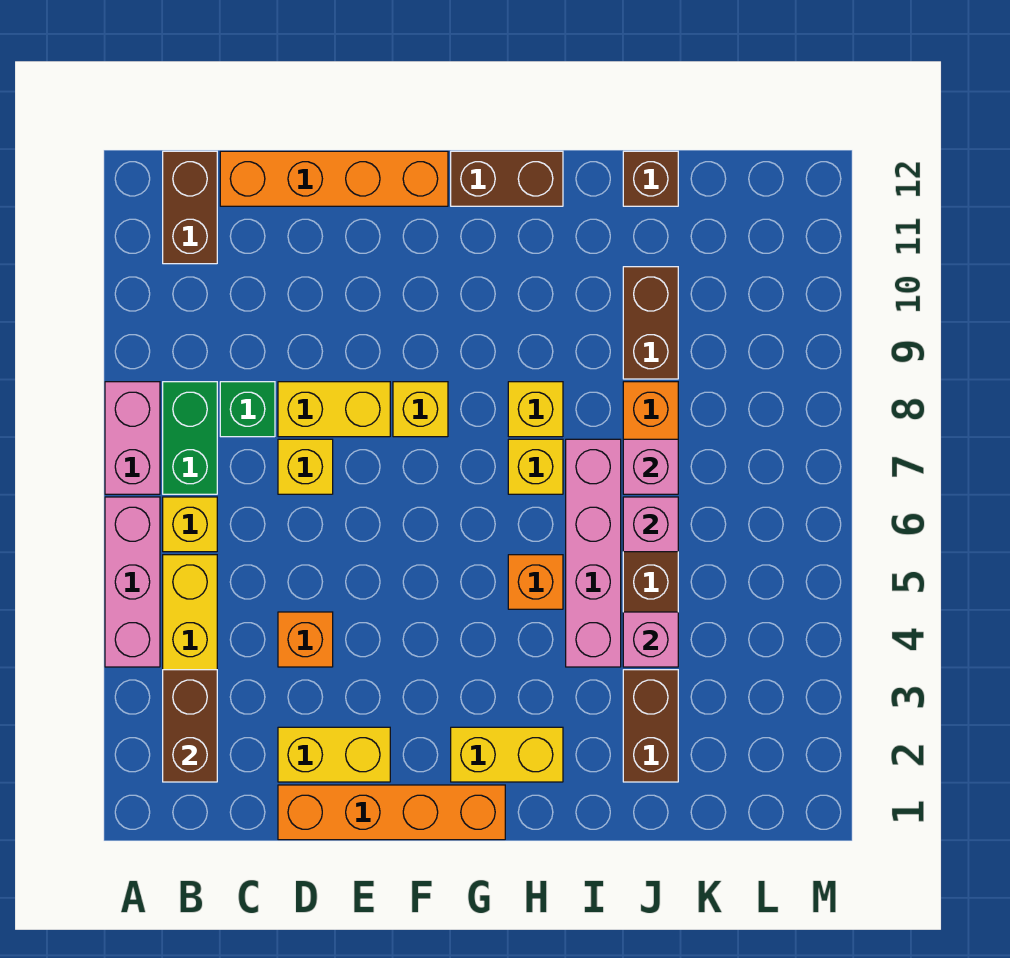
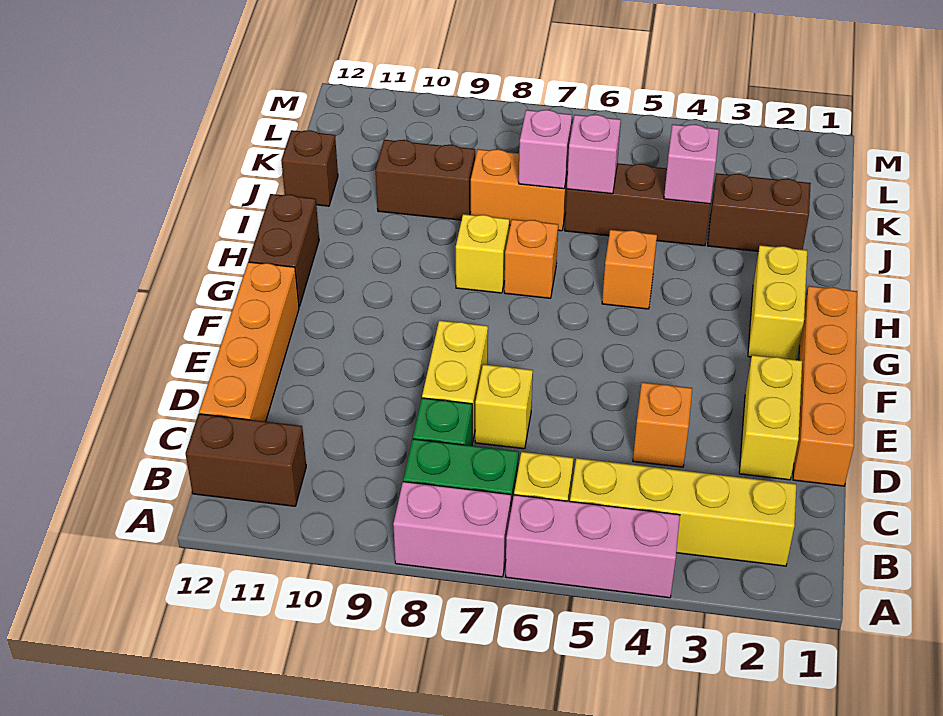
brown 1x2 brick [163,670,217,782] -> none
yellow 1x1 brick [393,382,448,437] -> none
yellow 1x1 brick [508,439,563,494] -> orange 1x1 brick [504,219,558,298]
pink 1x4 brick [566,439,621,667] -> none

